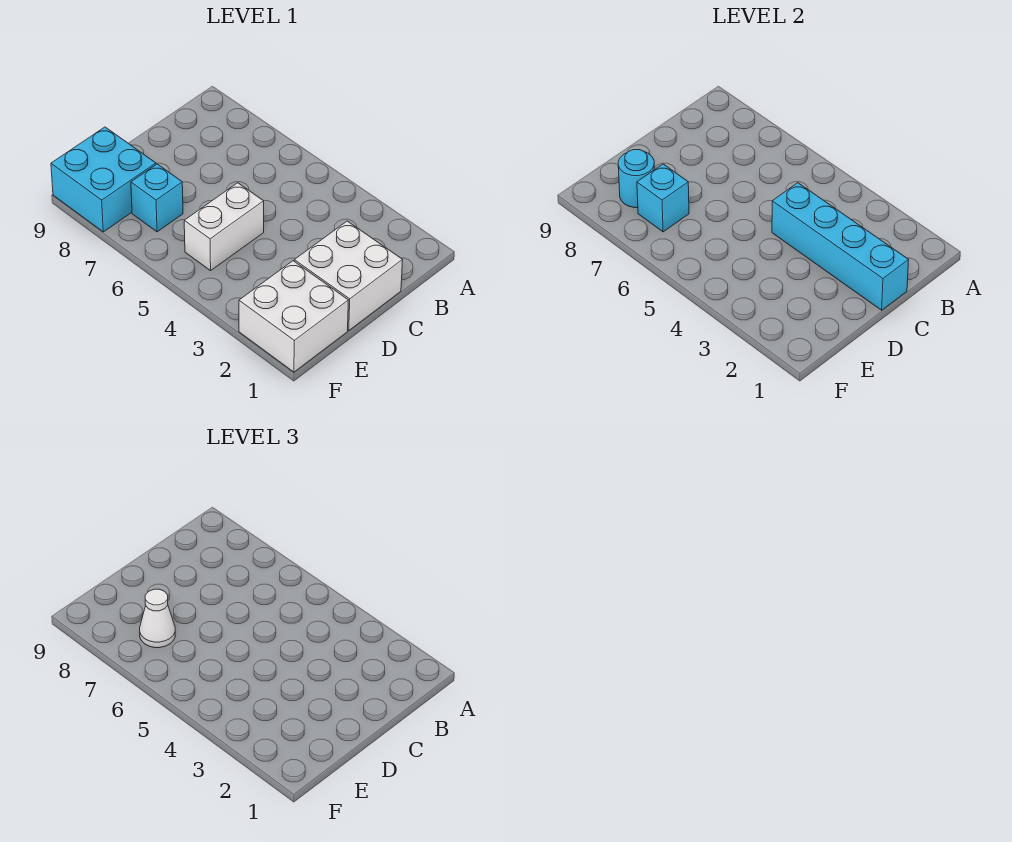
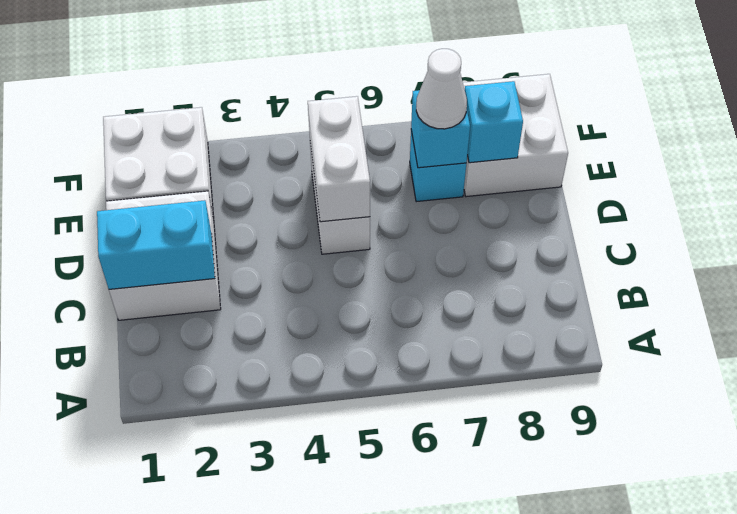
cyan 1x4 brick [772,183,909,310] -> cyan 1x2 brick [97,200,215,289]
none -> white 1x2 brick [308,96,370,222]
cyan 2x2 brick [51,127,156,232] -> white 2x2 brick [463,74,568,197]
cyan 1x1 round brick [618,150,655,208] -> cyan 1x1 brick [465,81,523,163]

